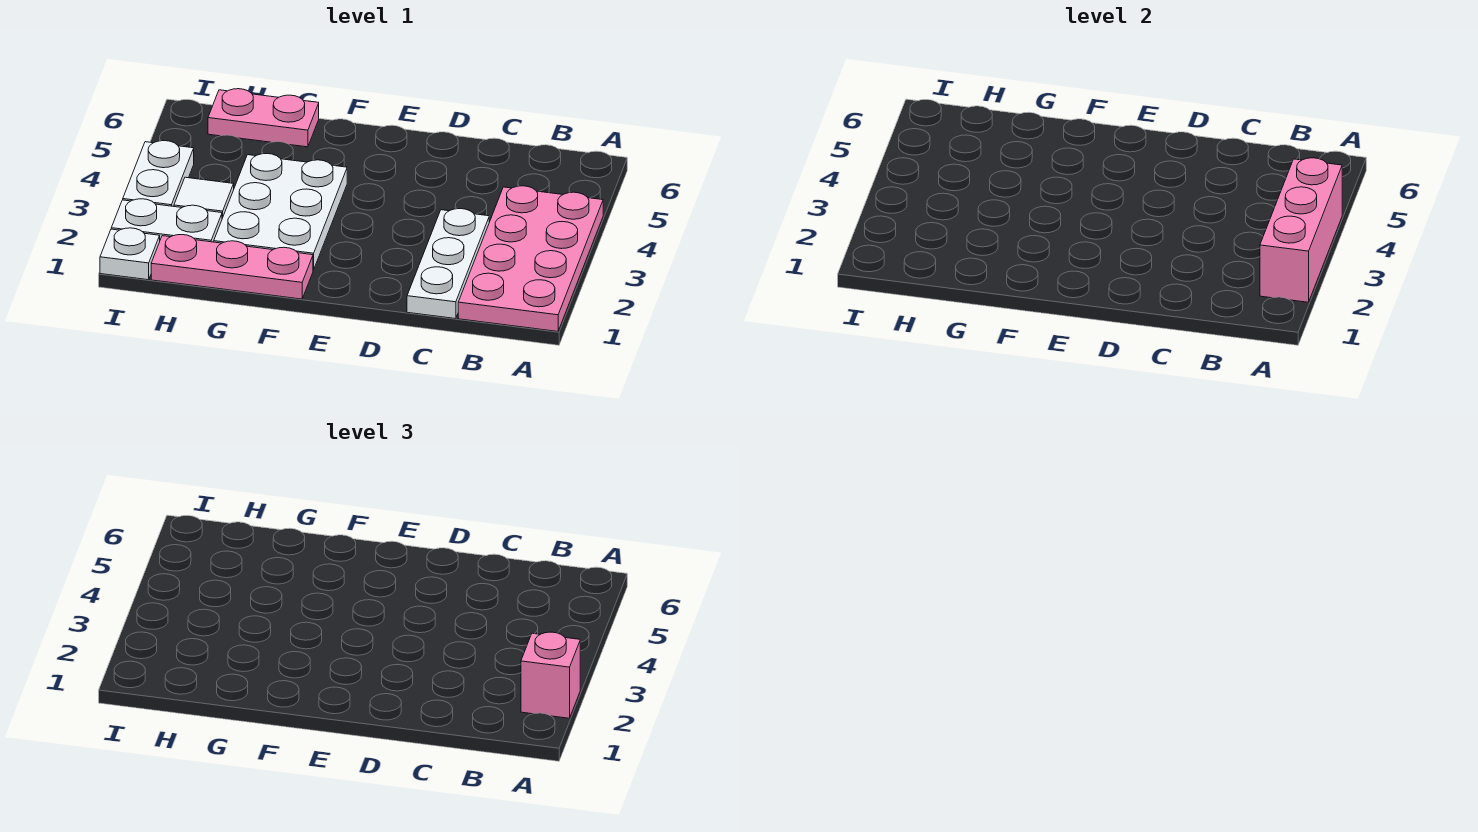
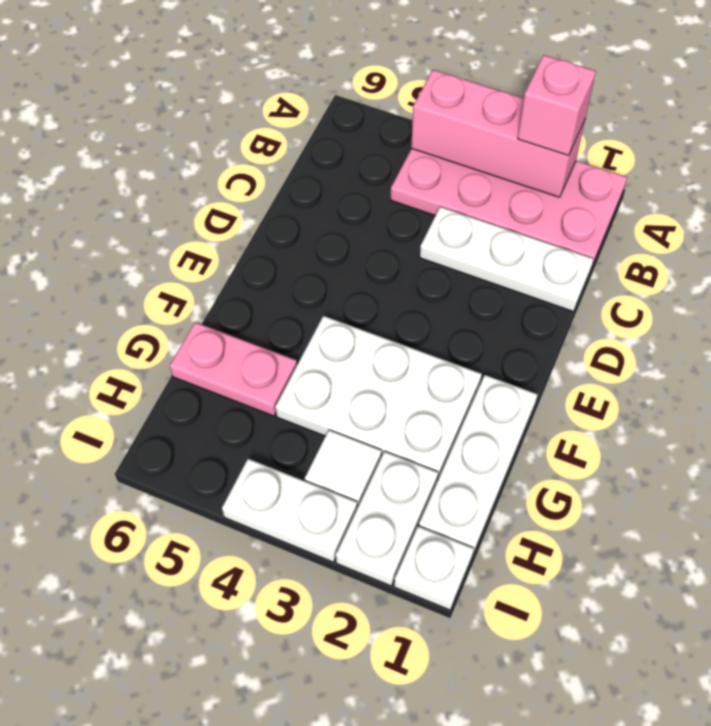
pink 1x3 plate [151,235,313,299] -> white 1x3 plate [419,375,538,554]
pink 1x2 plate [208,89,319,147] -> pink 1x2 plate turned to [170,322,297,416]

